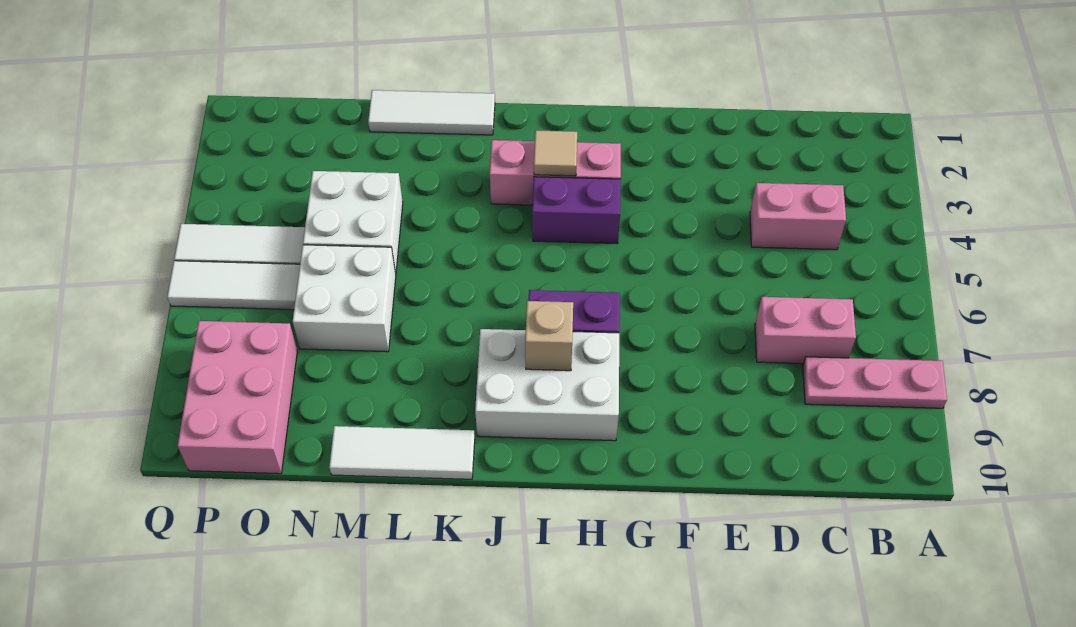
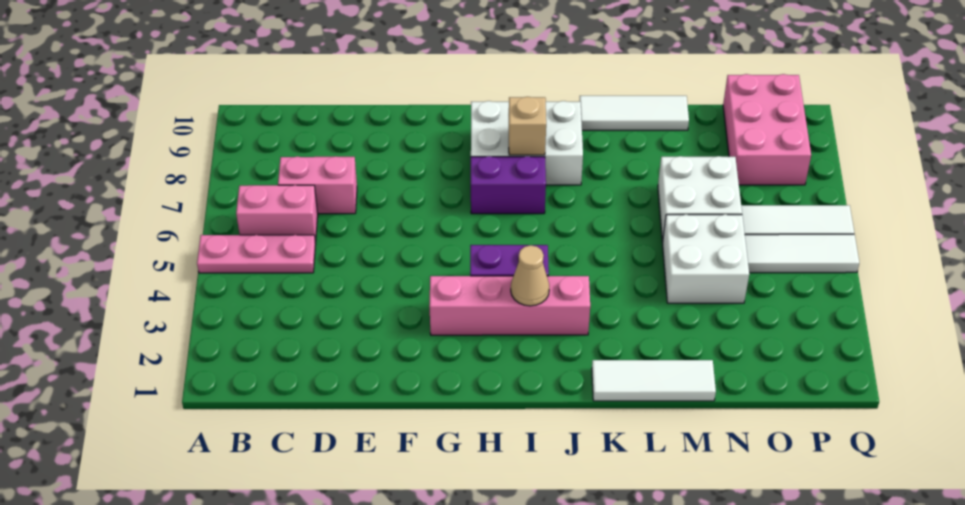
pink 1x3 plate [803,357,947,408] -> pink 1x3 plate moved to [197,235,316,273]
pink 1x2 brick [750,183,846,250] -> pink 1x2 brick moved to [236,185,318,243]
pink 1x3 brick [490,140,621,205] -> pink 1x4 brick [429,276,590,335]
tan 1x1 tile [534,130,577,176] -> tan 1x1 cone [511,245,549,306]

